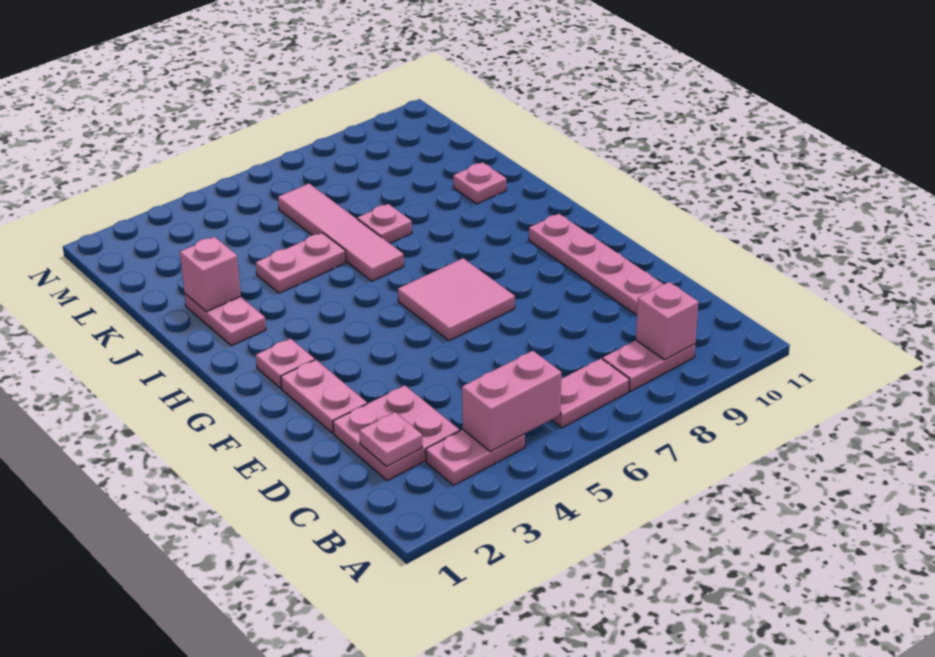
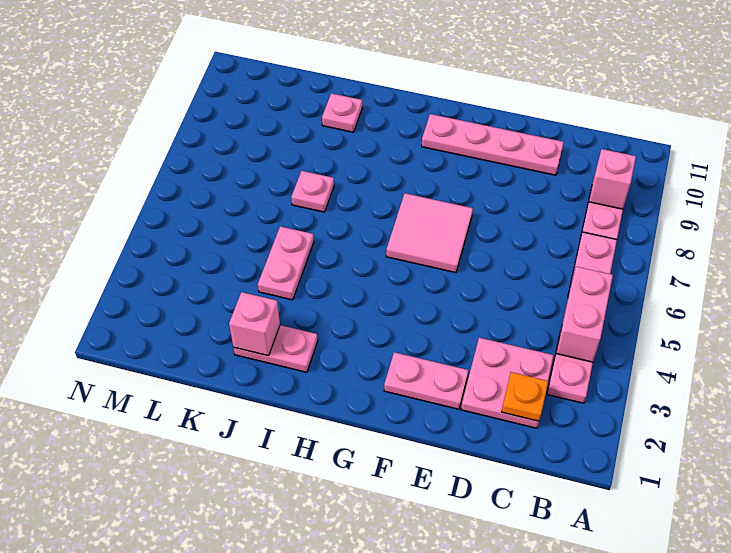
pink 1x1 plate [359,412,422,467] -> orange 1x1 plate [502,372,548,421]
pink 1x1 plate [256,339,315,388] -> none
pink 1x4 tile [278,184,404,281] -> none

